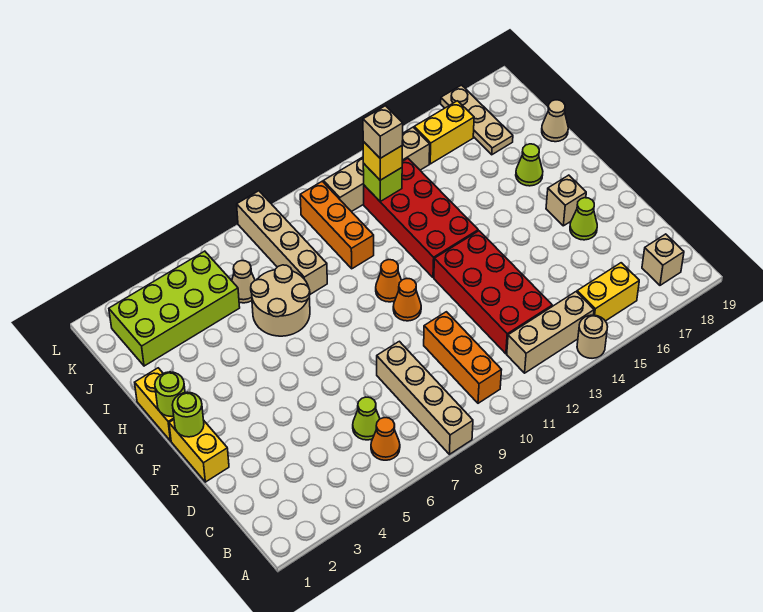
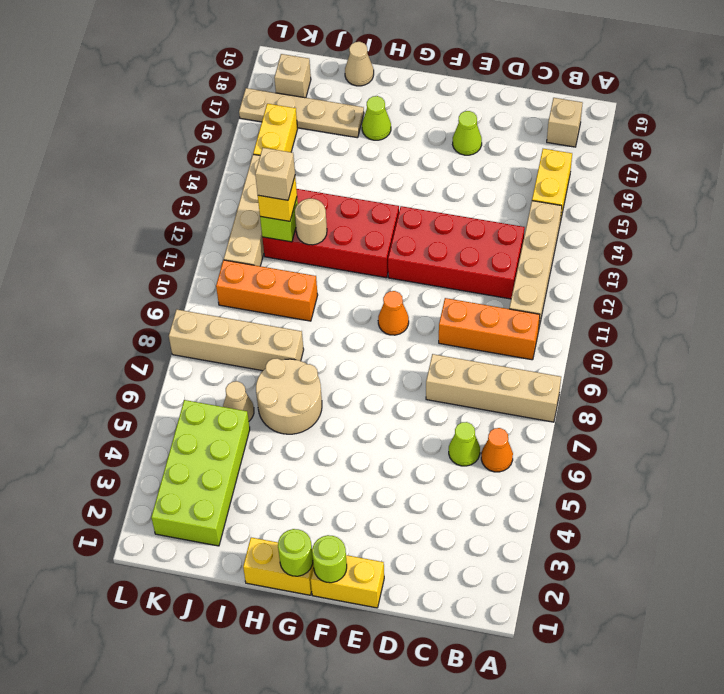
tan 1x1 round brick [577,315,608,358] -> tan 1x1 round brick moved to [295,199,327,245]
tan 1x3 brick [507,292,594,373] -> tan 1x4 brick [509,201,562,331]
tan 1x1 brick [546,175,586,226] -> tan 1x1 brick moved to [274,54,311,98]
orange 1x1 cone [376,260,402,302] -> none
tan 1x3 plate [441,85,513,155] -> tan 1x4 plate [239,88,364,138]

